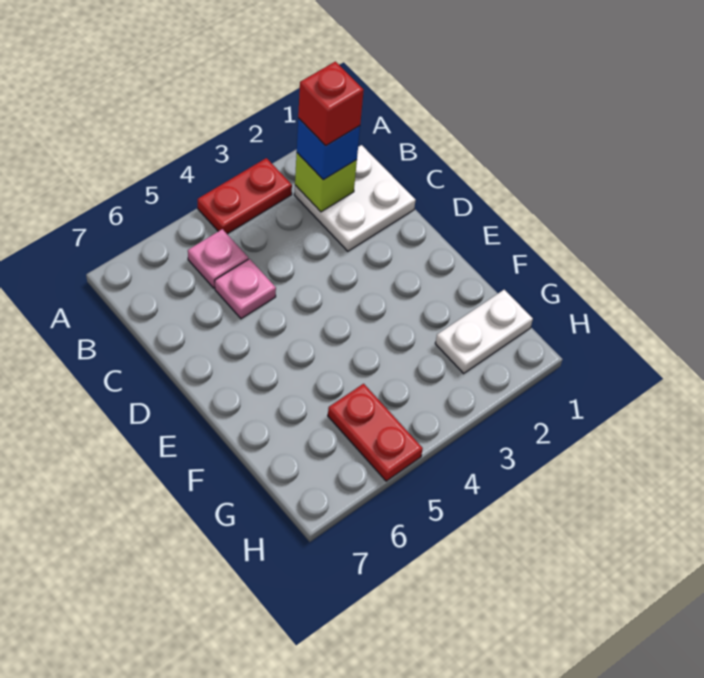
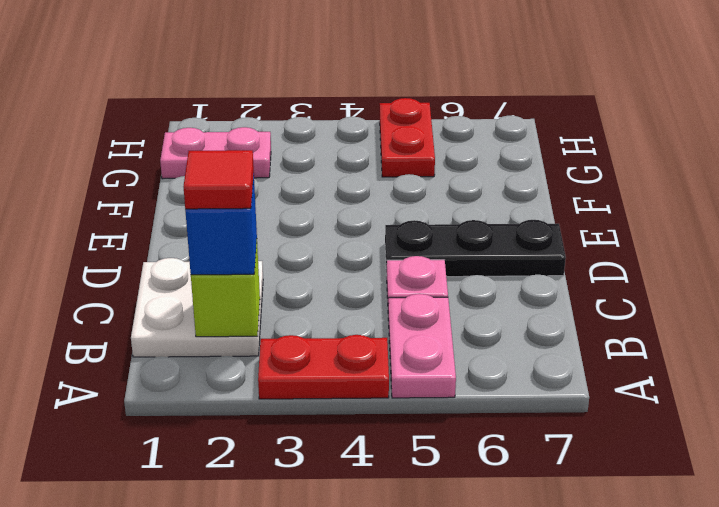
red 1x1 brick [298,61,364,146] -> red 1x1 tile [184,150,254,209]
pink 1x1 plate [188,229,248,288] -> pink 1x2 plate [388,294,456,398]
none -> black 1x3 plate [385,220,566,277]
white 1x2 plate [435,290,533,373] -> pink 1x2 plate [160,127,271,179]

